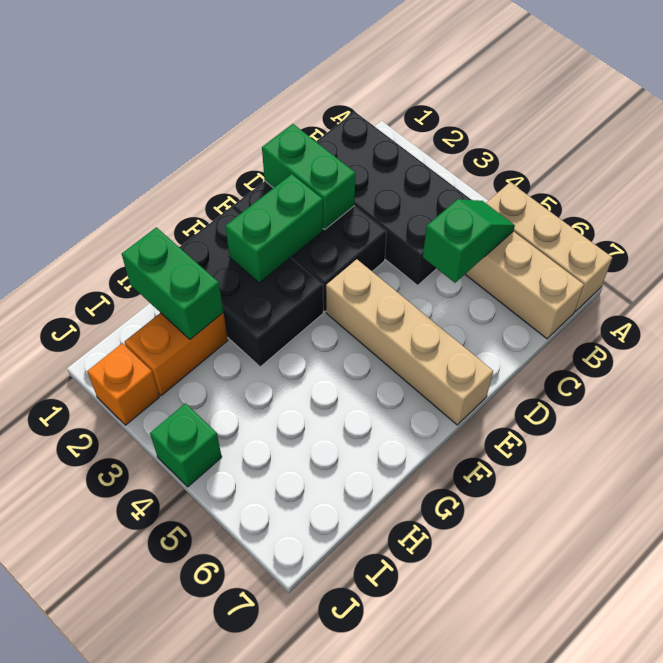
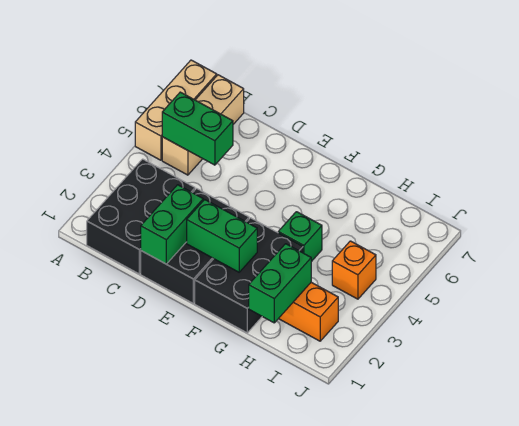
black 2x4 brick [316,112,471,285] -> black 2x3 brick [87,159,195,274]
green 1x2 slope [423,199,515,283] -> green 1x2 brick [162,92,233,165]
tan 1x4 brick [326,259,493,425] -> none
orange 1x1 brick [87,343,159,425] -> orange 1x1 brick moved to [332,241,376,299]
green 1x1 brick [150,403,222,487] -> green 1x1 brick moved to [278,212,322,262]

